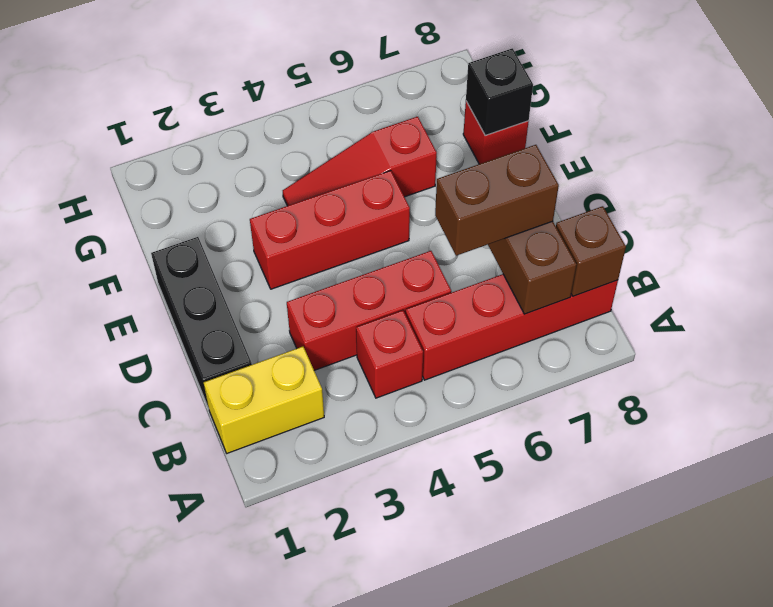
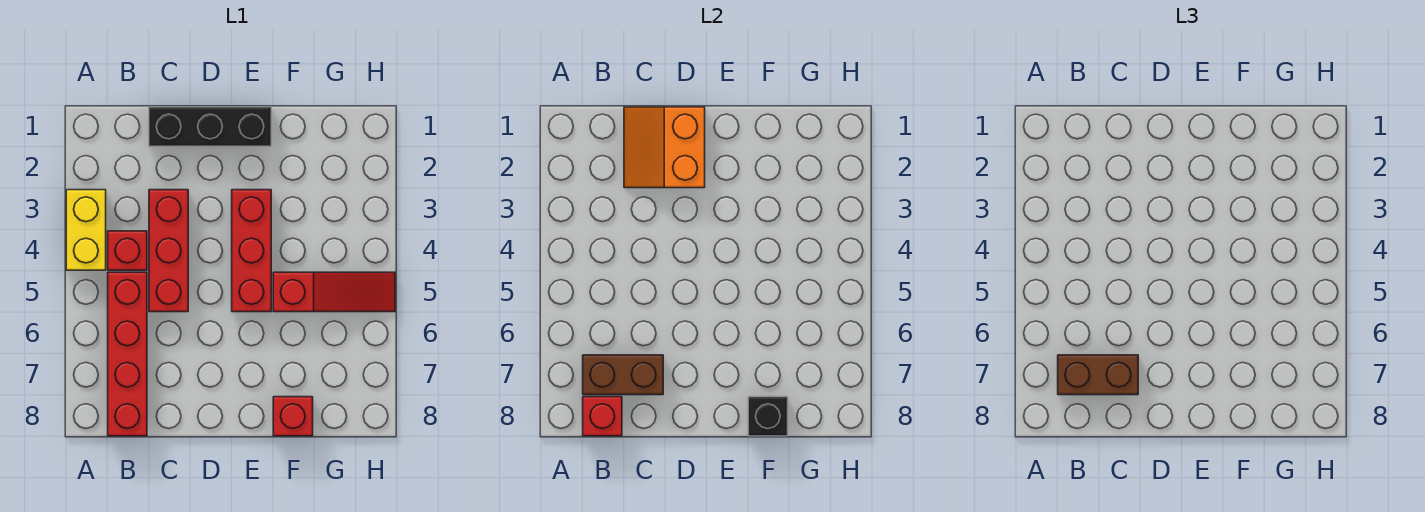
yellow 1x2 brick [204,347,324,453] -> yellow 1x2 brick moved to [66,190,106,270]
brown 1x1 brick [556,206,626,296] -> red 1x1 brick [583,397,622,436]
none -> orange 2x2 slope [624,107,705,188]
brown 1x2 brick [435,145,559,256] -> brown 1x2 brick turned to [1058,355,1138,395]
red 1x3 slope [283,117,437,206] -> red 1x3 slope turned to [273,272,395,312]

